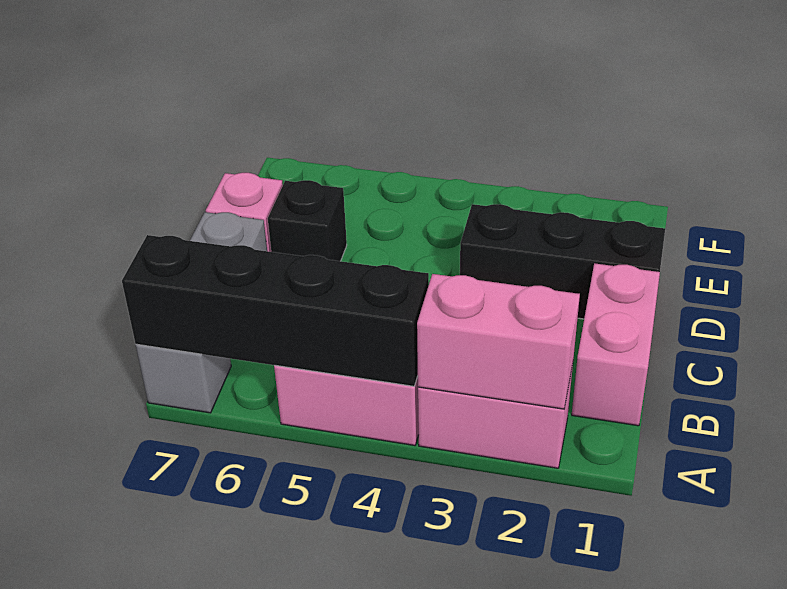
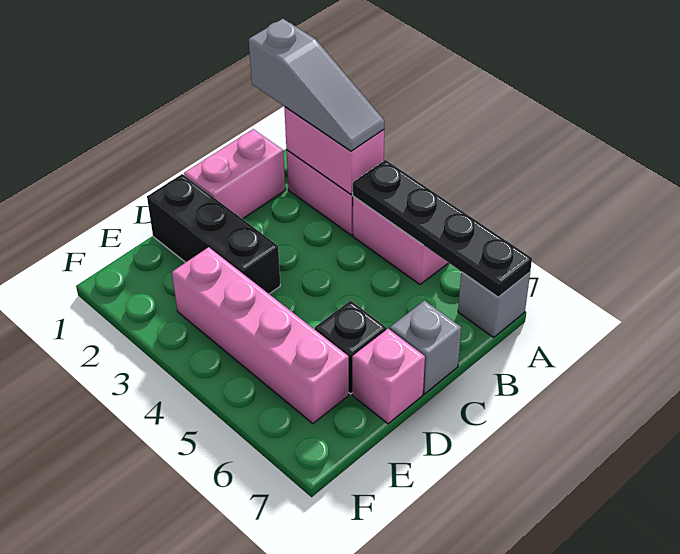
none -> grey 1x3 slope [249,19,385,151]
black 1x4 brick [122,235,429,386] -> black 1x4 plate [353,160,532,297]
none -> pink 1x4 brick [172,247,349,424]

